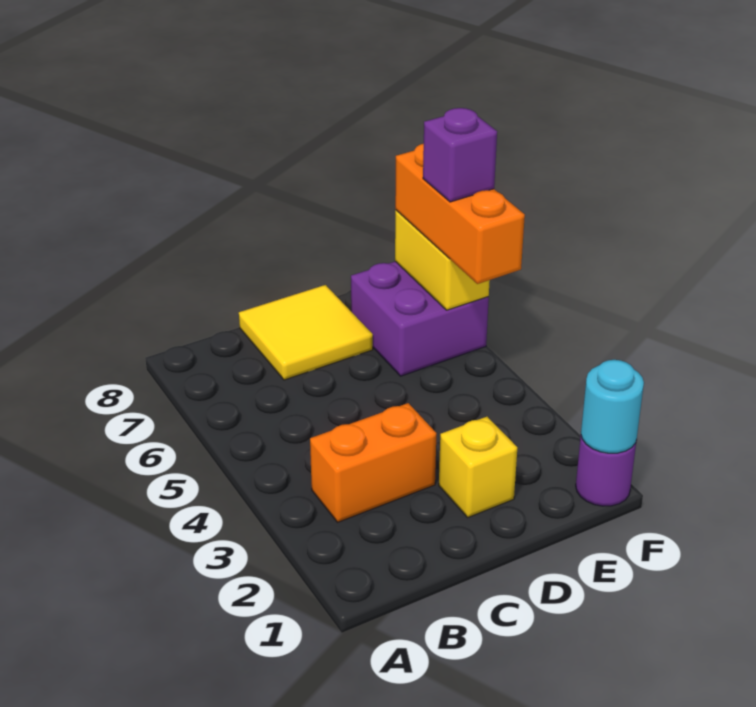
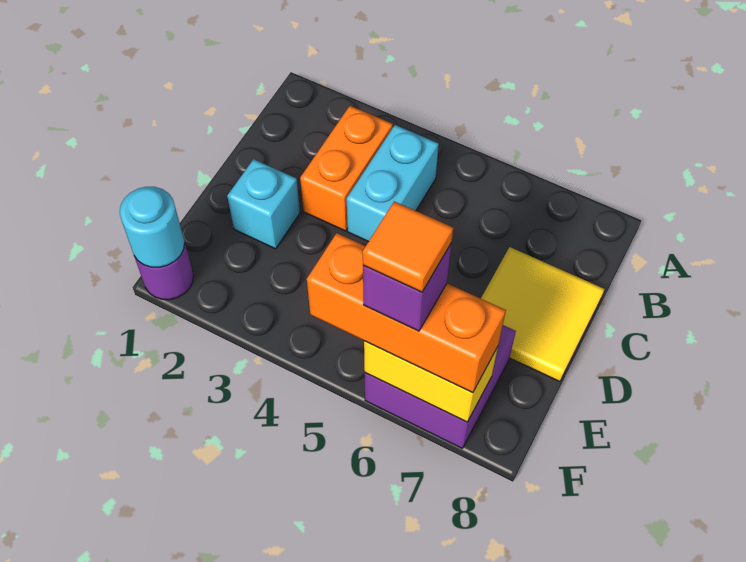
none -> cyan 1x2 brick [347,125,439,242]
yellow 1x1 brick [439,417,517,517] -> cyan 1x1 brick [227,159,300,249]
none -> orange 1x1 tile [363,201,453,292]

